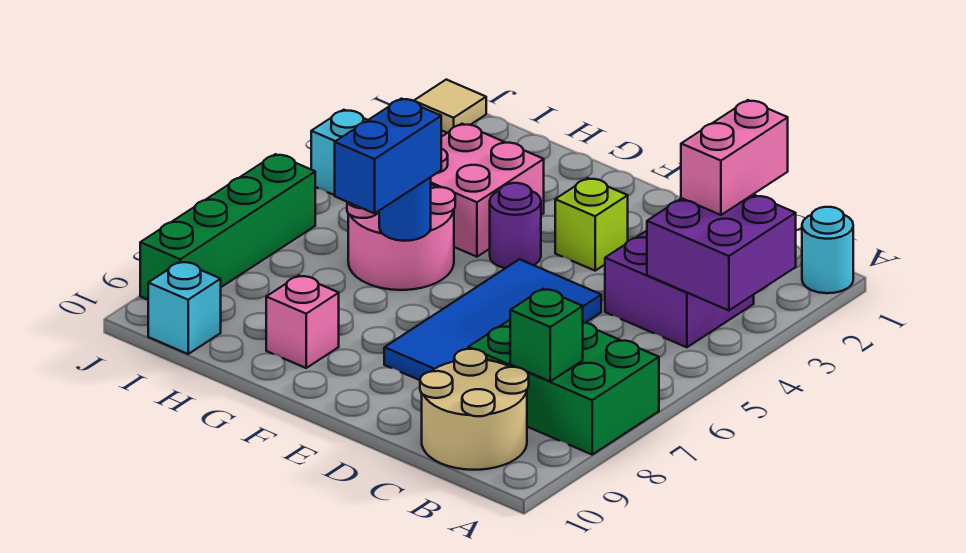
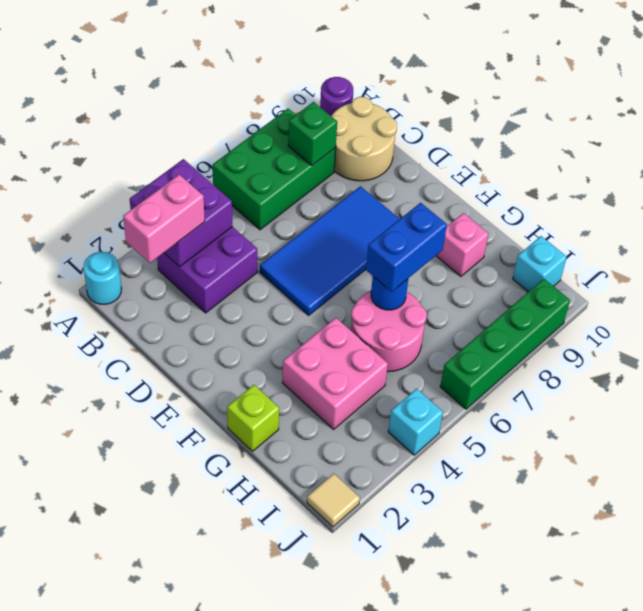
green 2x3 brick [468,320,659,454] -> green 2x3 brick turned to [213,109,336,230]
lime 1x1 brick [555,178,628,271] -> lime 1x1 brick moved to [227,385,279,451]
purple 1x1 round brick [490,183,541,268] -> purple 1x1 round brick moved to [320,77,353,116]

